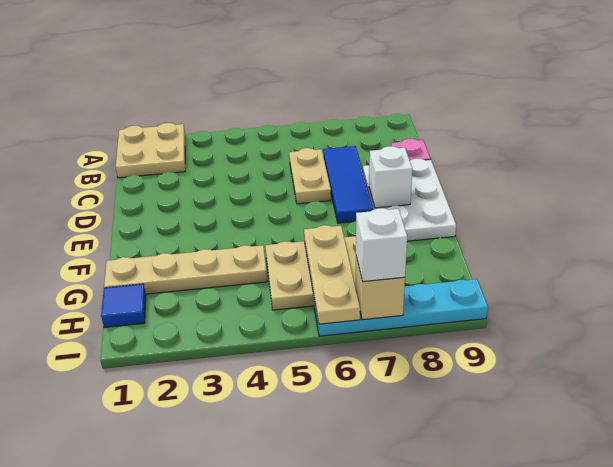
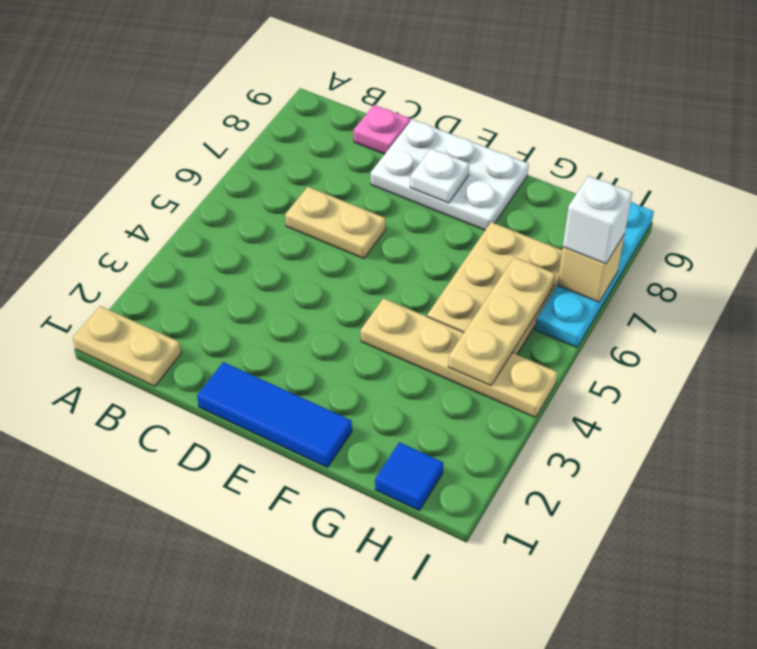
tan 2x2 plate [116,123,185,178] -> tan 1x2 plate [73,306,181,386]
blue 1x3 tile [323,146,373,223] -> blue 1x3 tile moved to [197,362,352,467]
white 1x1 brick [369,146,412,208] -> white 1x1 plate [410,149,469,203]
tan 1x4 plate [104,245,267,294] -> tan 1x4 plate turned to [361,298,558,418]
tan 1x3 plate [304,225,360,324] -> tan 1x3 plate turned to [448,257,556,386]

